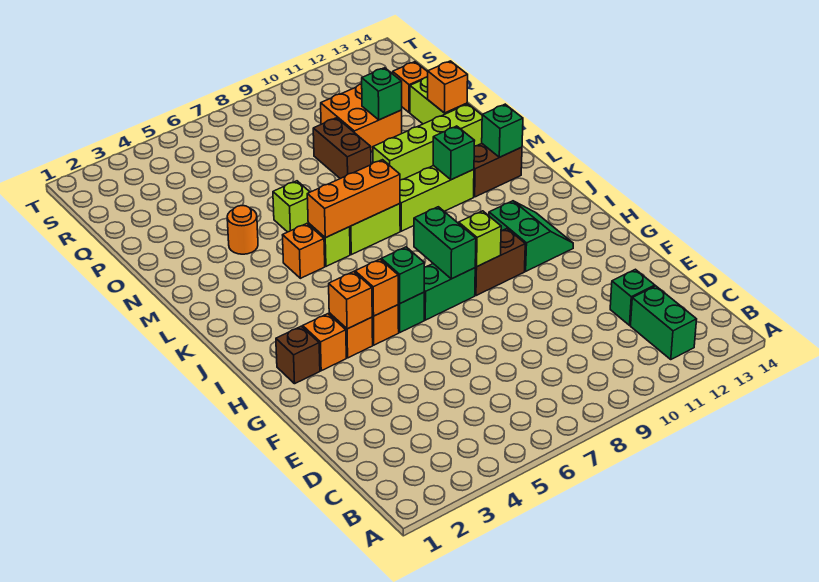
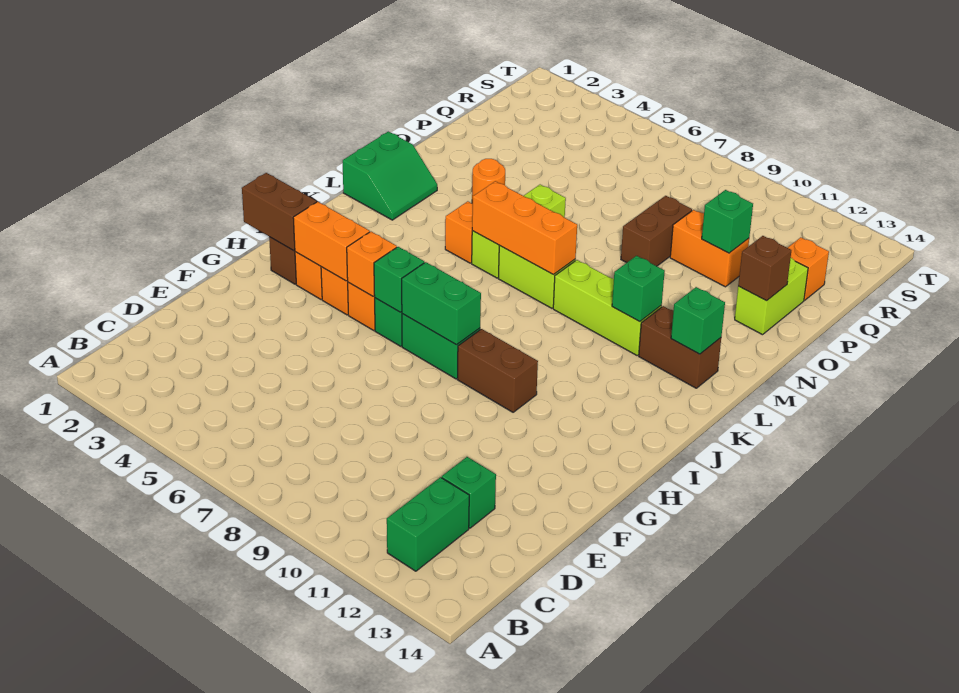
none -> brown 1x2 brick [242,173,317,251]
orange 1x1 brick [329,272,372,329] -> orange 1x2 brick [293,202,370,281]
green 1x2 brick [414,207,476,279] -> green 1x2 brick turned to [402,262,481,345]
lime 1x1 brick [459,211,501,267] -> none
green 2x2 slope [489,201,573,271] -> green 2x2 slope moved to [343,132,437,220]
lime 1x4 brick [373,104,482,180] -> none
orange 1x1 brick [428,61,468,113] -> brown 1x1 brick [738,236,791,301]
orange 2x2 brick [321,84,402,152] -> orange 1x2 brick [670,210,749,287]

